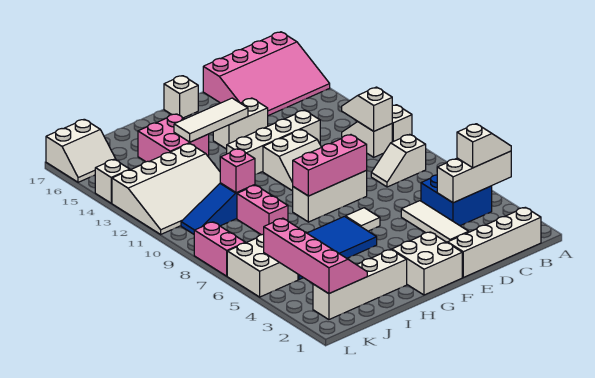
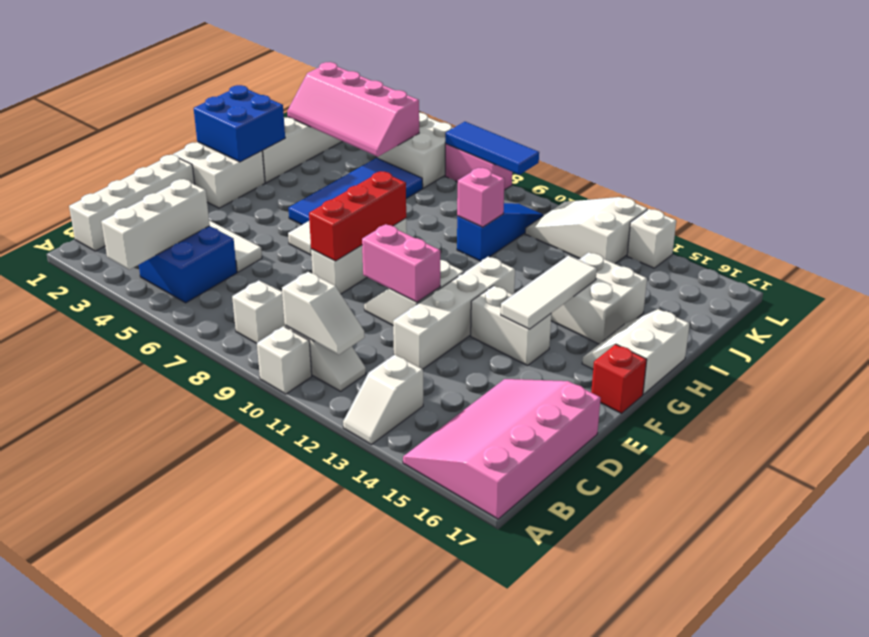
white 1x2 slope [457,124,511,168] -> white 1x2 slope moved to [343,355,423,444]
pink 1x3 brick [293,135,367,196] -> red 1x3 brick [309,172,406,261]
white 1x2 brick [213,98,268,149] -> white 1x2 brick turned to [471,286,551,365]
white 1x1 brick [164,76,198,118] -> red 1x1 brick [591,344,647,413]
none -> blue 2x2 brick [194,85,285,162]
pink 2x2 brick [138,114,209,162] -> white 2x2 brick [551,252,647,344]
pink 1x2 brick [237,185,288,235] -> pink 1x2 brick moved to [362,224,440,302]
white 3x4 slope [112,144,220,234] -> white 2x3 slope [525,197,647,264]
white 2x2 slope [46,119,116,182] -> white 2x2 slope moved to [582,309,690,394]
none -> blue 1x3 tile [445,122,539,175]

